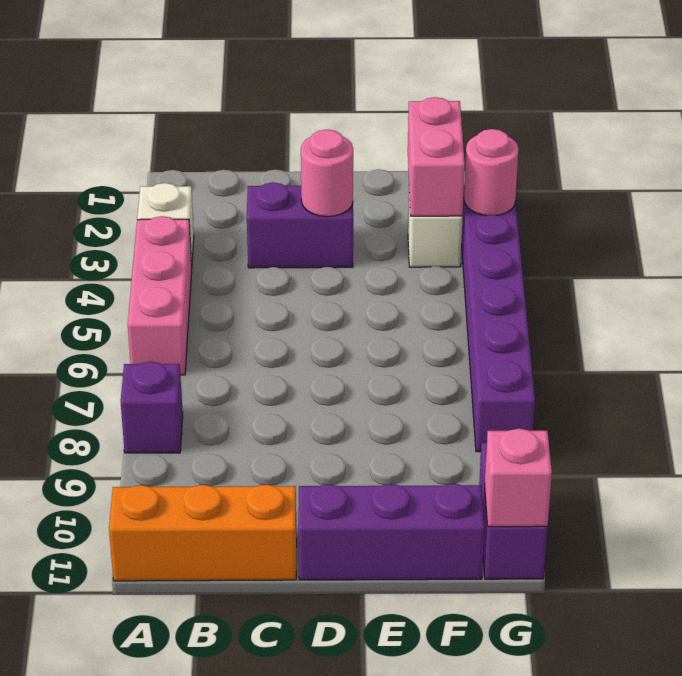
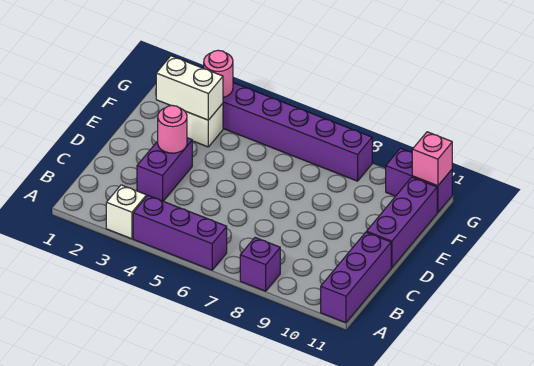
pink 1x3 brick [128,216,192,375] -> purple 1x3 brick [133,196,227,270]
orange 1x3 brick [109,485,297,581] -> purple 1x3 brick [321,232,391,323]
pink 1x2 brick [408,97,465,216] -> white 1x2 brick [156,56,223,120]

